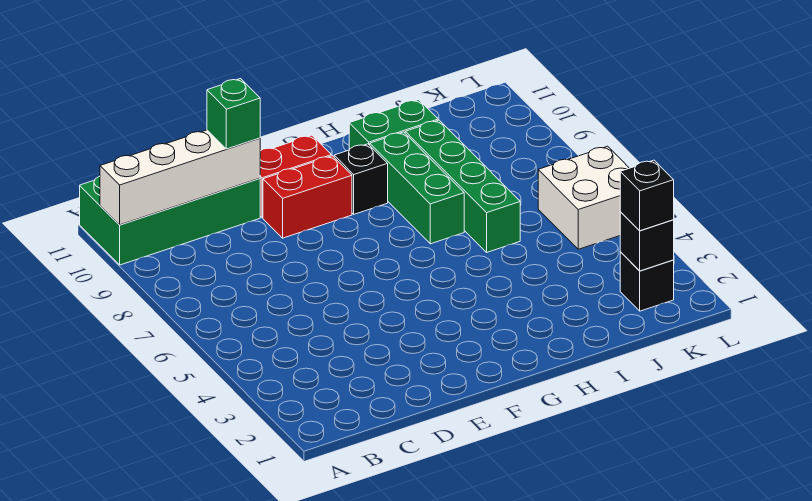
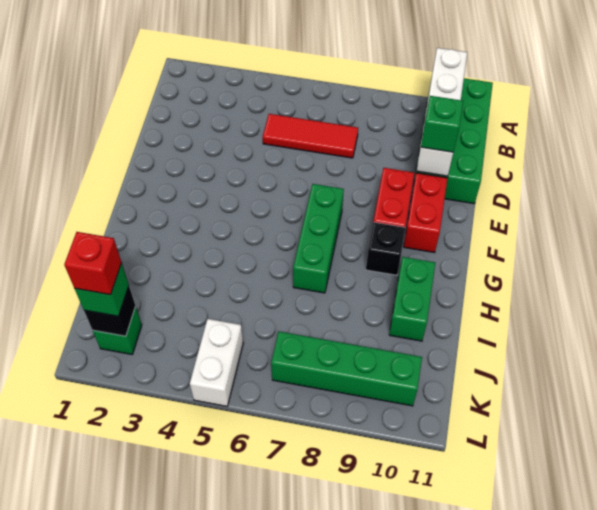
none -> red 1x3 tile [263,114,358,158]
green 1x3 brick [370,132,464,244] -> green 1x3 brick turned to [293,184,344,293]
green 1x4 brick [405,120,520,252] -> green 1x4 brick moved to [271,332,422,406]
black 1x1 brick [620,252,674,311] -> green 1x1 brick [93,307,142,354]
black 1x1 brick [620,160,674,231] -> green 1x1 brick [75,263,129,316]
none -> red 1x1 brick [64,232,122,295]
white 2x2 brick [538,146,629,249] -> white 1x2 brick [190,319,243,406]

